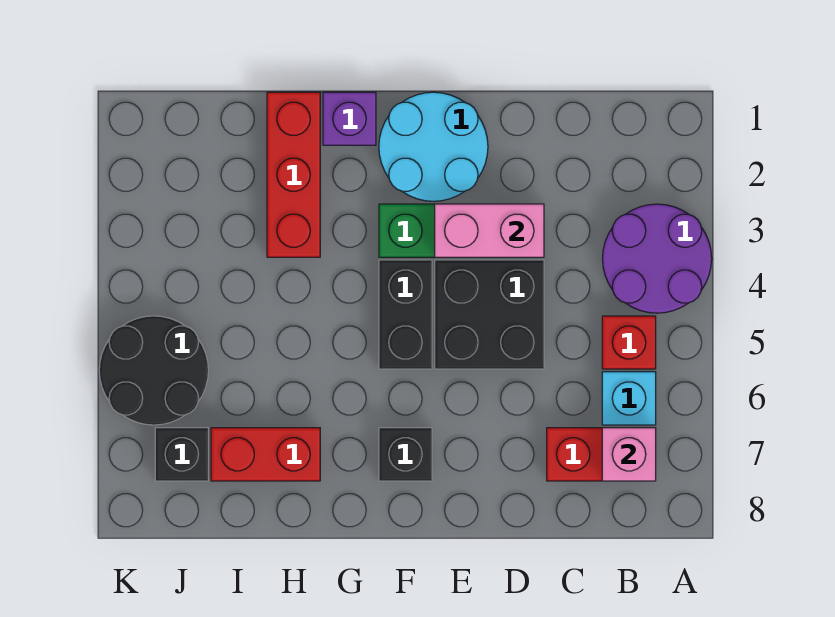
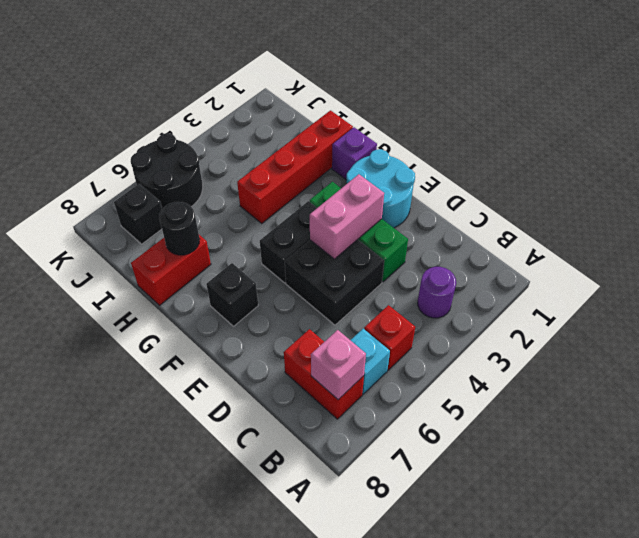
purple 2x2 round brick [602,204,712,313] -> purple 1x1 round brick [418,267,456,318]
pink 1x2 brick [435,204,544,257] -> pink 1x2 brick turned to [310,174,384,259]
red 1x3 brick [267,92,320,257] -> red 1x4 brick [237,111,353,223]
red 1x2 brick [211,428,320,481] -> red 1x2 brick turned to [131,235,211,305]
none -> black 1x1 round brick [159,202,200,255]

